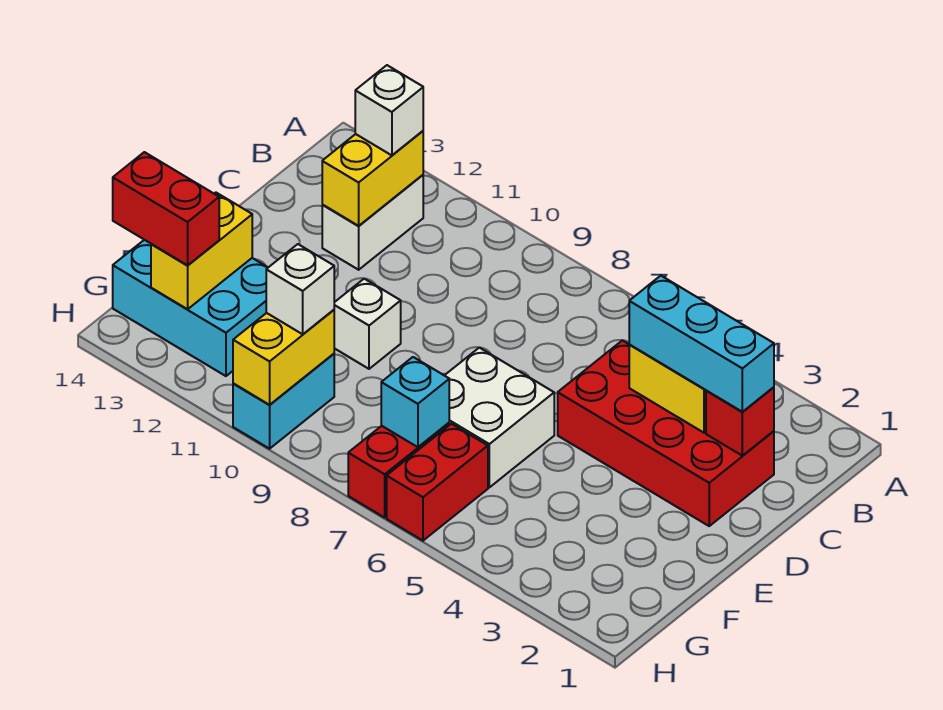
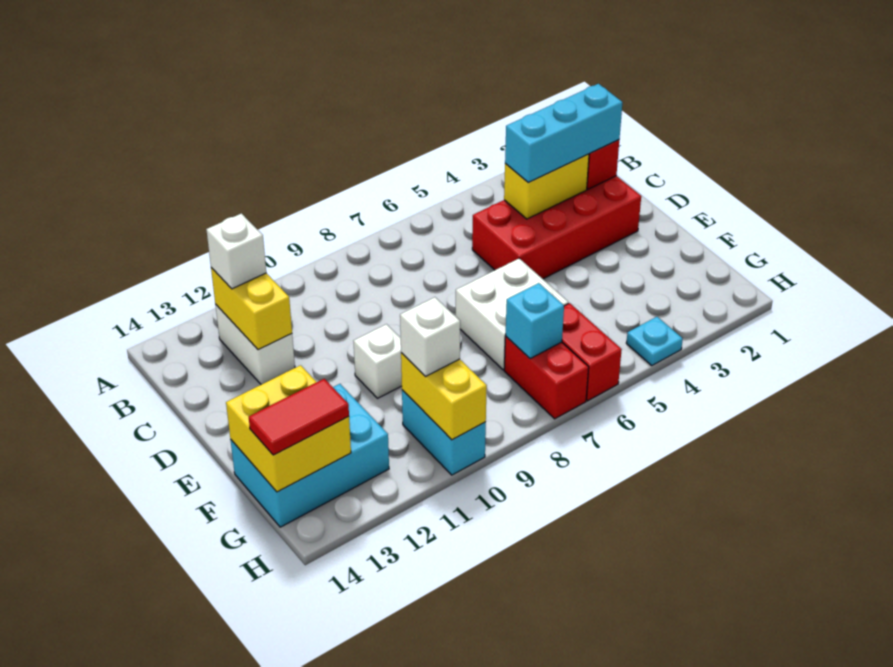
yellow 1x2 brick [151,193,252,309] -> yellow 2x2 brick [226,365,351,492]
red 1x2 brick [113,152,219,265] -> red 1x2 tile [249,379,349,455]
none -> cyan 1x1 plate [626,317,683,365]

